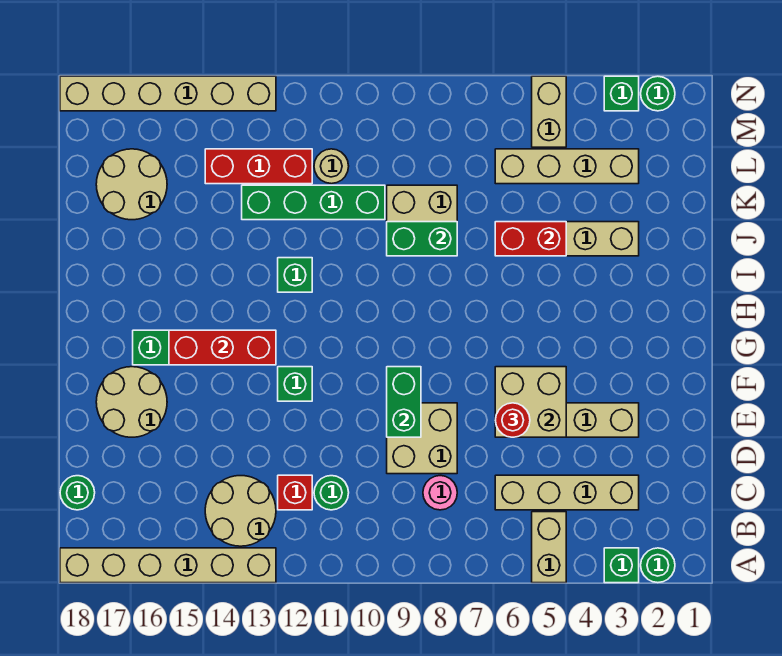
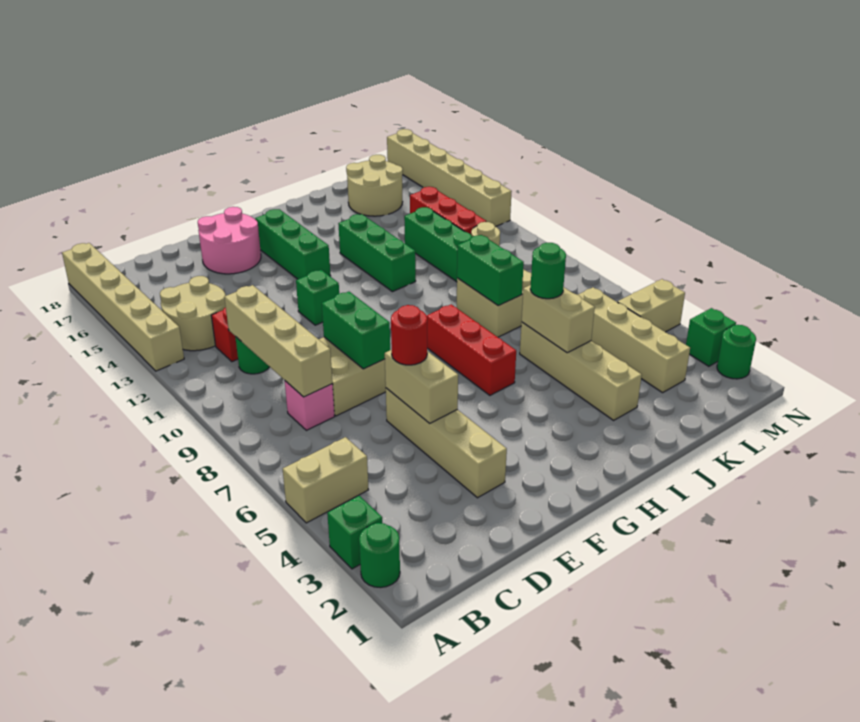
tan 1x4 brick [495,475,639,510] -> tan 1x4 brick moved to [224,285,332,397]
pink 1x1 round brick [423,476,457,510] -> pink 1x1 brick [285,381,335,430]
green 1x1 round brick [60,476,95,510] -> green 1x1 round brick moved to [530,243,566,299]
tan 2x2 brick [495,367,566,437] -> tan 1x2 brick [385,350,458,423]
green 1x2 brick [387,367,421,437] -> green 1x2 brick turned to [322,292,390,369]
tan 2x2 round brick [96,367,167,437] -> pink 2x2 round brick [198,207,261,274]
red 1x3 brick [169,330,276,365] -> red 1x3 brick moved to [427,304,516,395]
green 1x1 brick [278,258,312,292] -> green 1x3 brick [338,214,416,292]
red 1x2 brick [495,222,566,256] -> tan 1x2 brick [522,285,595,353]

